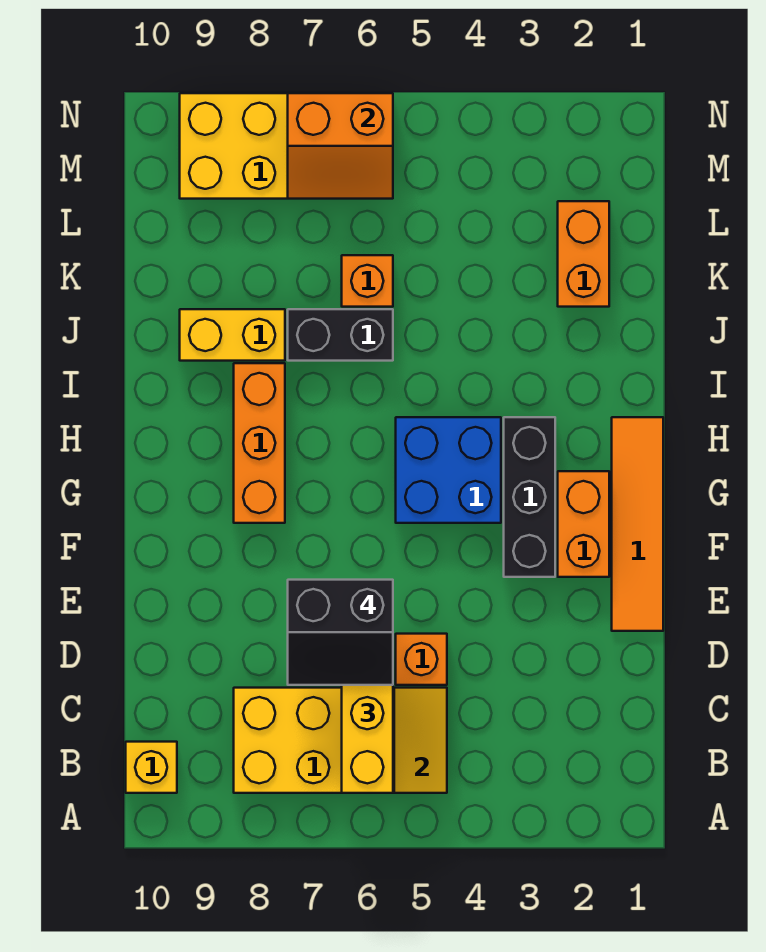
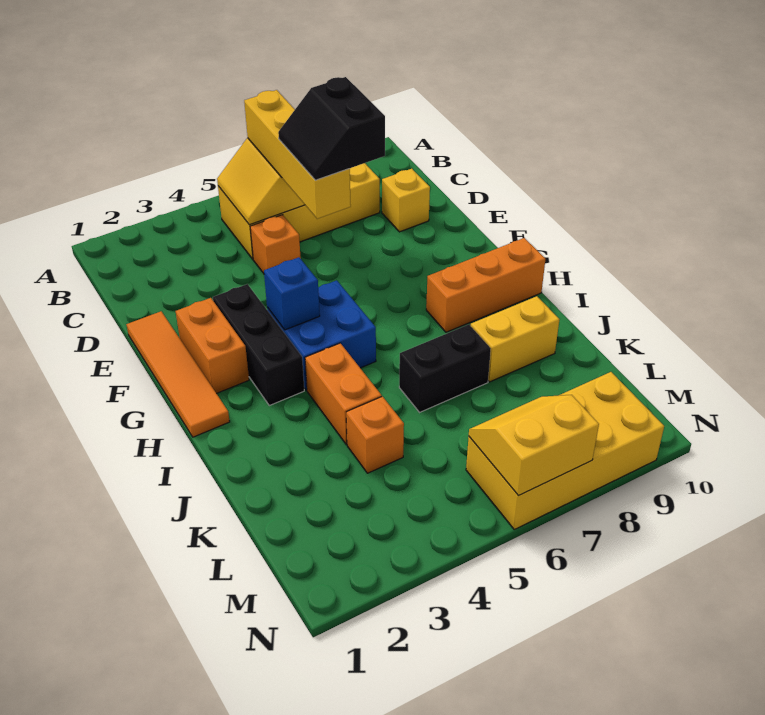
yellow 1x1 brick [126,742,177,793] -> yellow 1x1 brick moved to [382,169,430,232]
black 2x2 slope [288,580,393,685] -> black 2x2 slope turned to [278,77,385,180]
none -> blue 1x1 brick [264,257,320,330]
orange 1x3 brick [234,363,285,523] -> orange 1x3 brick turned to [426,238,545,332]
orange 1x2 brick [558,201,609,307] -> orange 1x2 brick moved to [305,343,382,444]
orange 1x1 brick [342,255,393,307] -> orange 1x1 brick moved to [346,396,404,473]
orange 2x2 slope [288,93,393,199] -> yellow 2x2 slope [469,395,599,496]

